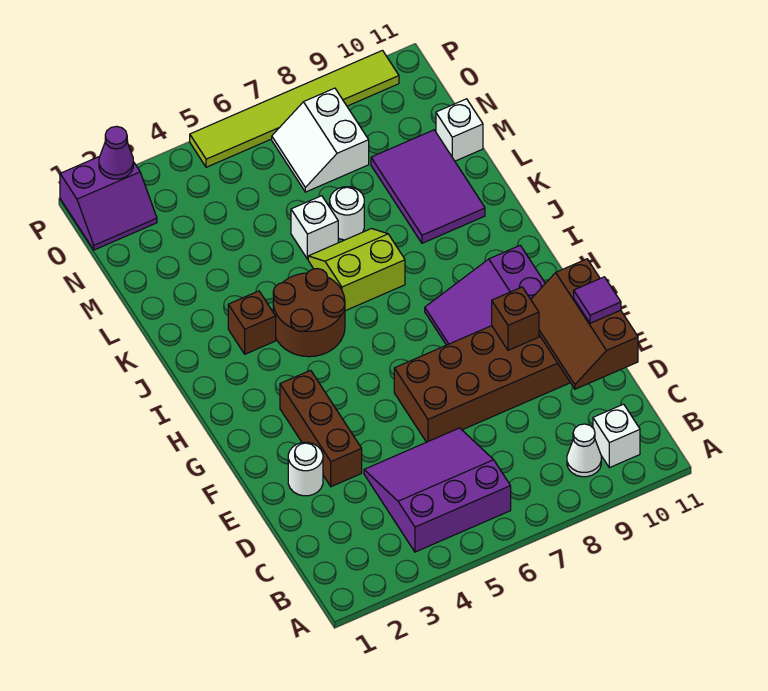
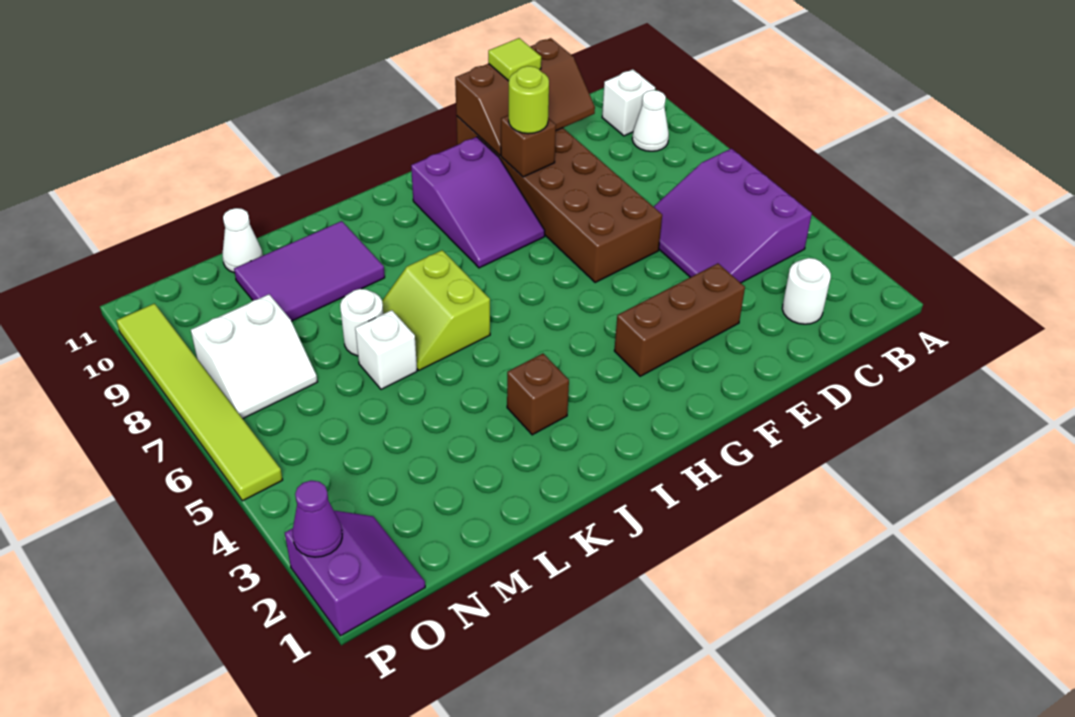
white 1x1 round brick [288,442,323,496] -> white 1x1 round brick moved to [782,258,831,324]
purple 1x1 tile [574,277,621,323] -> lime 1x1 tile [488,38,541,81]
none -> lime 1x1 round brick [509,66,549,134]
brown 2x2 round brick [273,269,345,357] -> none
white 1x1 brick [436,99,483,161] -> white 1x1 cone [223,208,263,273]

